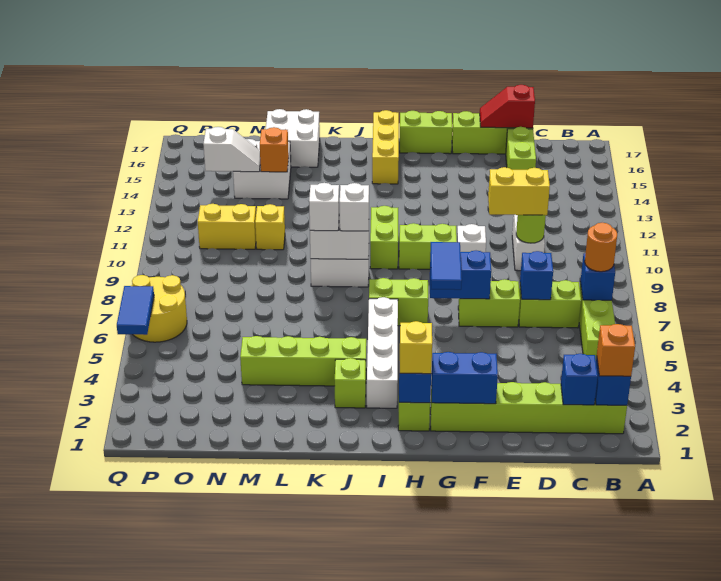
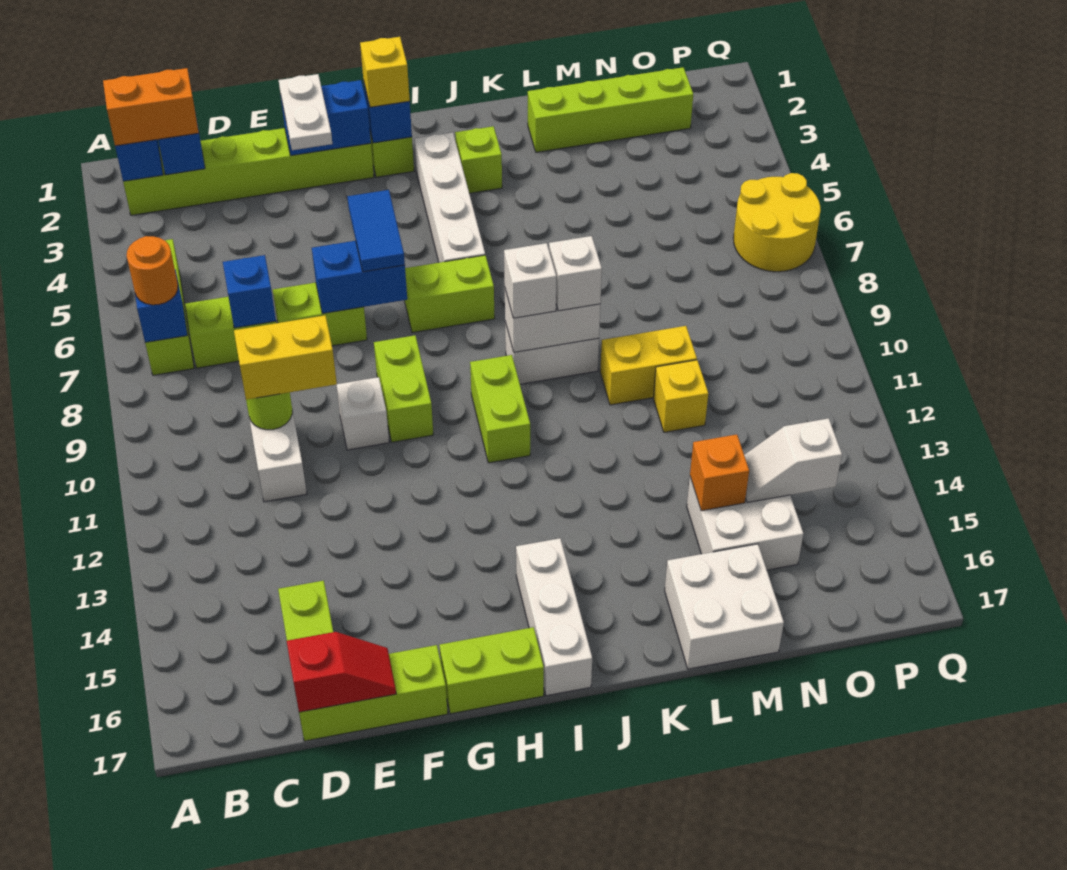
orange 1x1 brick [597,324,635,376] -> orange 1x2 brick [103,68,199,146]
none -> white 1x2 plate [279,74,332,150]
lime 1x2 brick [399,223,457,269] -> lime 1x2 brick turned to [374,335,433,442]
yellow 1x3 brick [372,110,399,184] -> white 1x3 brick [516,538,592,696]
lime 1x4 brick [240,336,366,386] -> lime 1x4 brick moved to [528,67,693,152]
yellow 1x2 brick [198,204,256,249] -> yellow 1x2 brick moved to [600,326,697,405]
blue 1x2 tile [117,286,154,335] -> none

